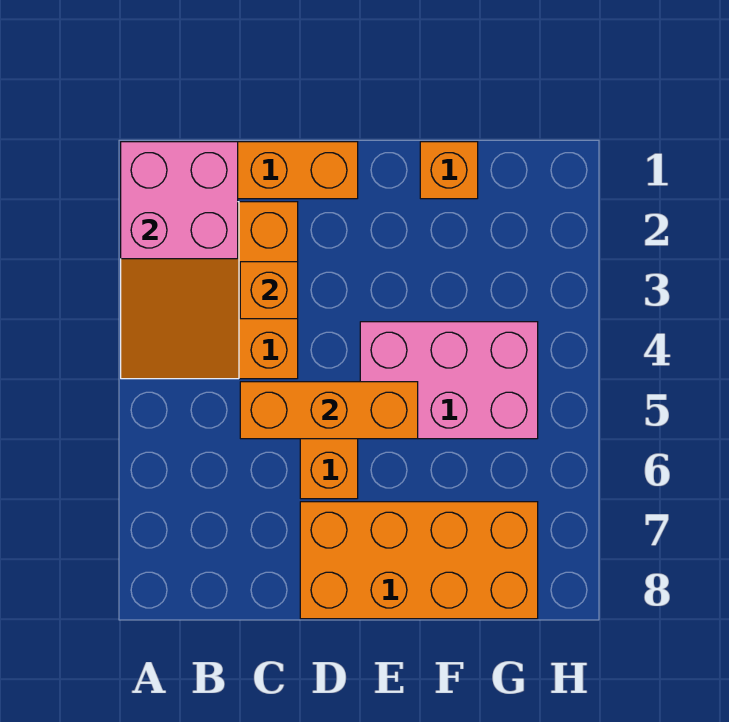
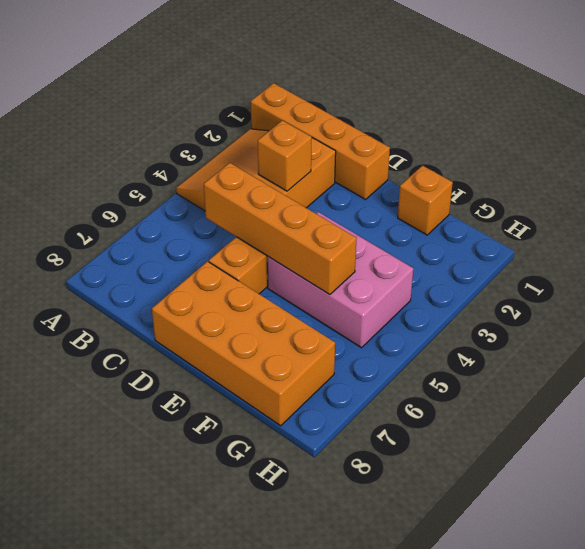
pink 2x2 brick [121,142,238,259] -> none
orange 1x3 brick [240,382,418,439] -> orange 1x4 brick [204,163,357,295]

